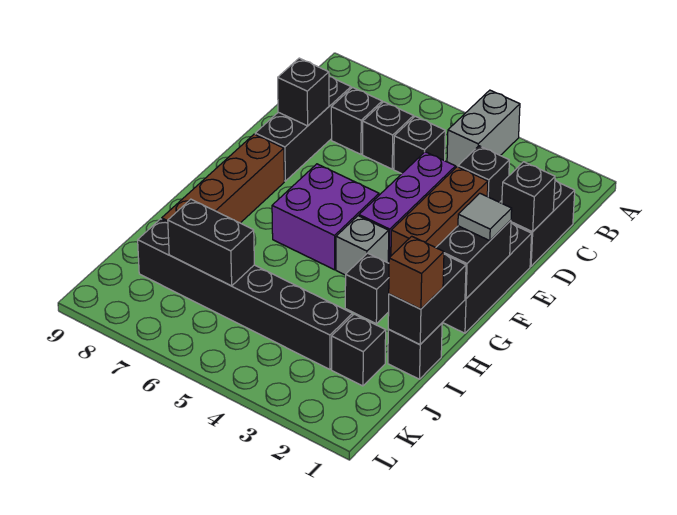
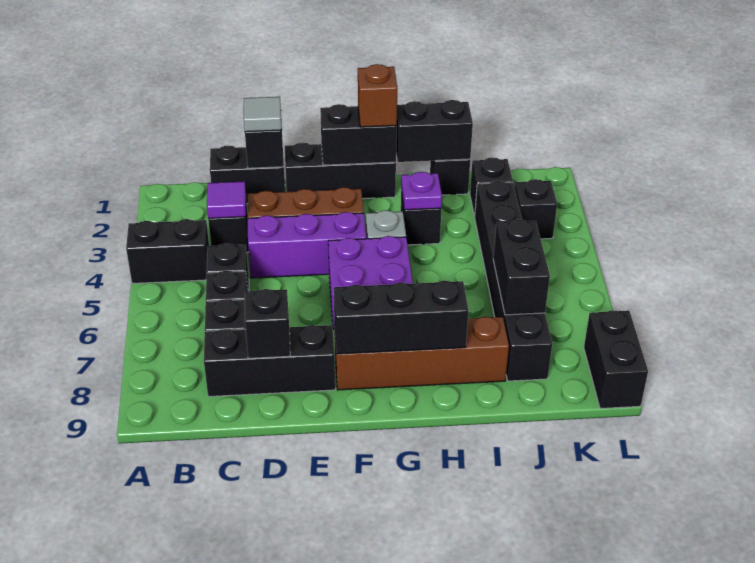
grey 1x2 brick [447,90,520,168] -> black 1x2 brick [126,219,209,284]
none -> purple 1x1 tile [207,181,246,218]
grey 1x1 tile [458,193,512,241] -> grey 1x1 tile moved to [244,97,282,132]
none -> black 1x3 brick [334,281,468,354]
none -> purple 1x1 plate [401,172,442,210]
brown 1x1 brick [389,236,444,309] -> brown 1x1 brick moved to [358,64,397,127]
none -> black 1x1 brick [515,179,557,239]
none -> black 1x2 brick [584,310,648,409]

